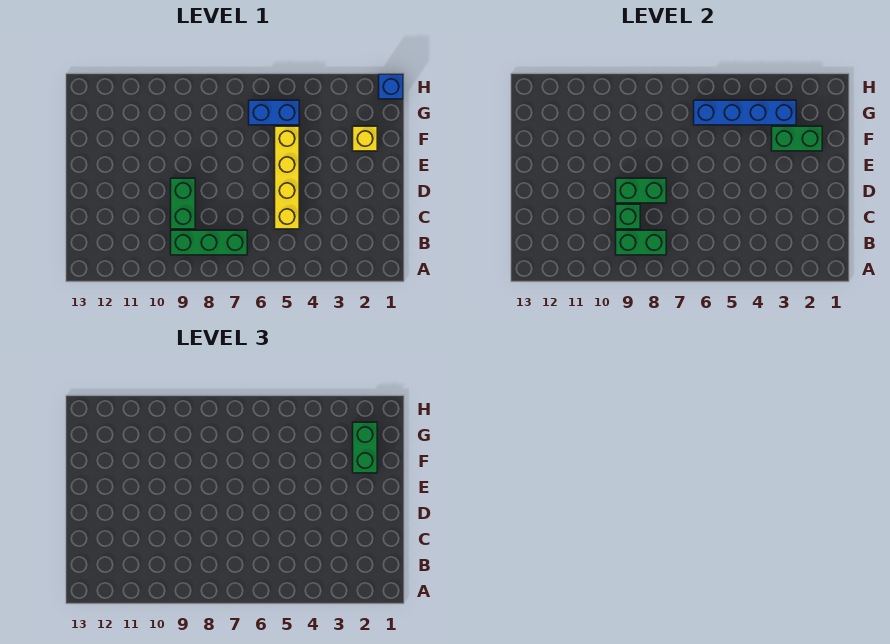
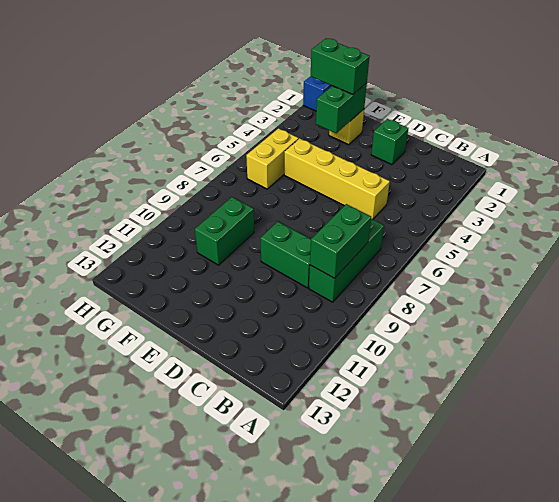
green 1x1 brick [616,204,640,229] -> green 1x1 brick moved to [371,119,408,165]
green 1x2 brick [616,178,666,203] -> green 1x2 brick moved to [195,197,254,265]
blue 1x4 brick [694,100,796,125] -> none
blue 1x2 brick [249,100,299,125] -> yellow 1x2 brick [246,128,299,189]

